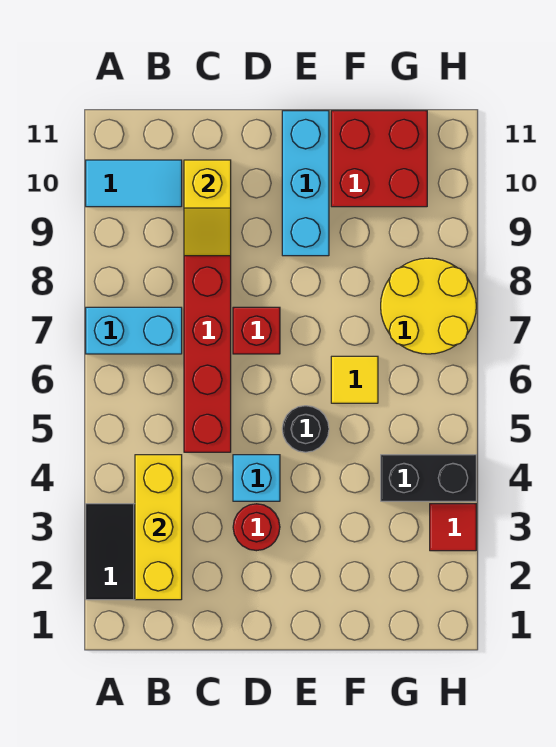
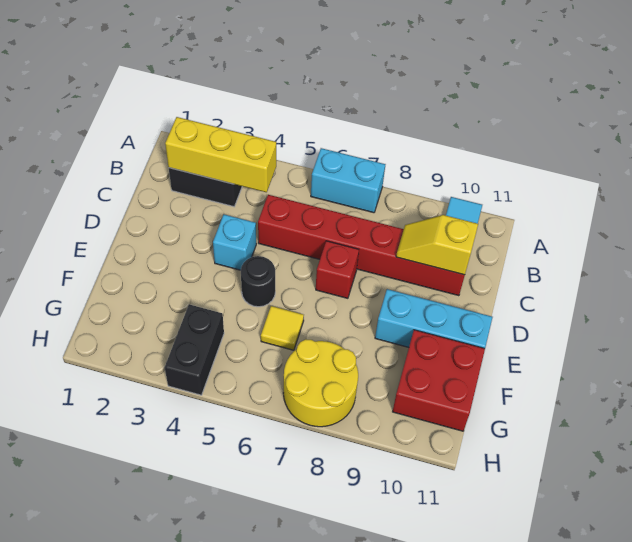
cyan 1x2 brick [86,307,182,354] -> cyan 1x2 brick turned to [311,148,386,213]
red 1x1 round brick [233,504,280,551] -> none
red 1x1 tile [430,504,476,551] -> none

